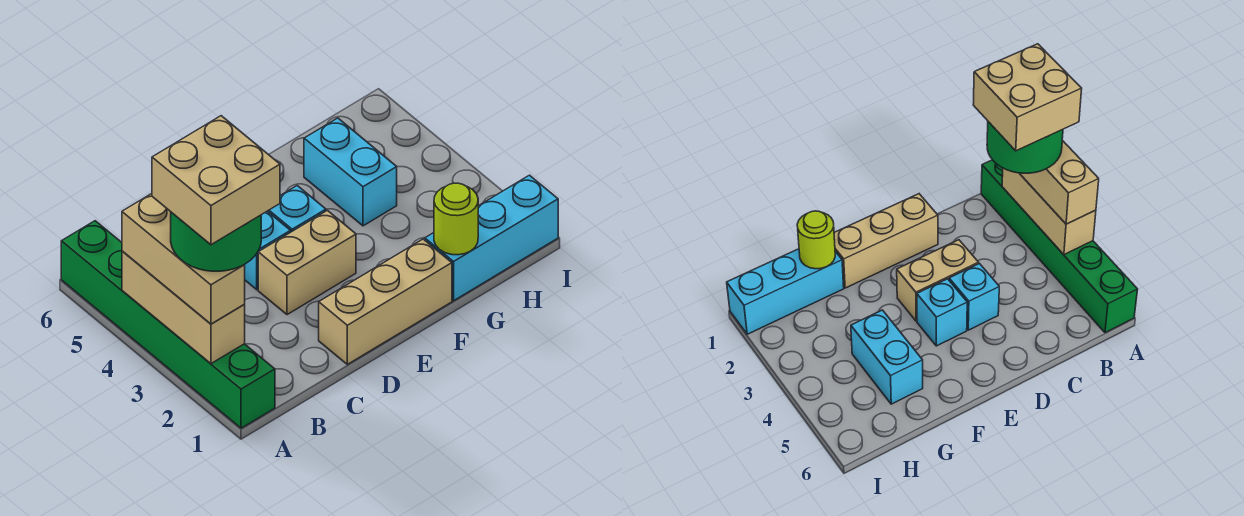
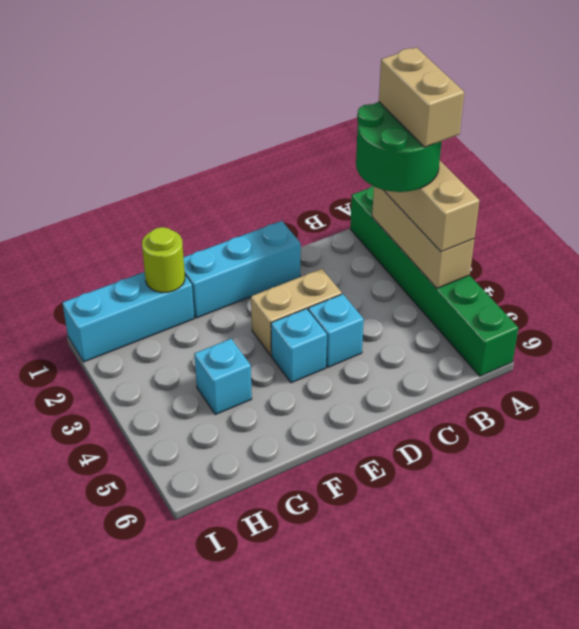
tan 2x2 brick [152,116,280,245] -> tan 1x2 brick [379,47,464,147]
tan 1x3 brick [319,239,452,364] -> cyan 1x3 brick [184,221,301,318]
cyan 1x2 brick [304,118,397,226] -> cyan 1x1 brick [194,339,252,415]

